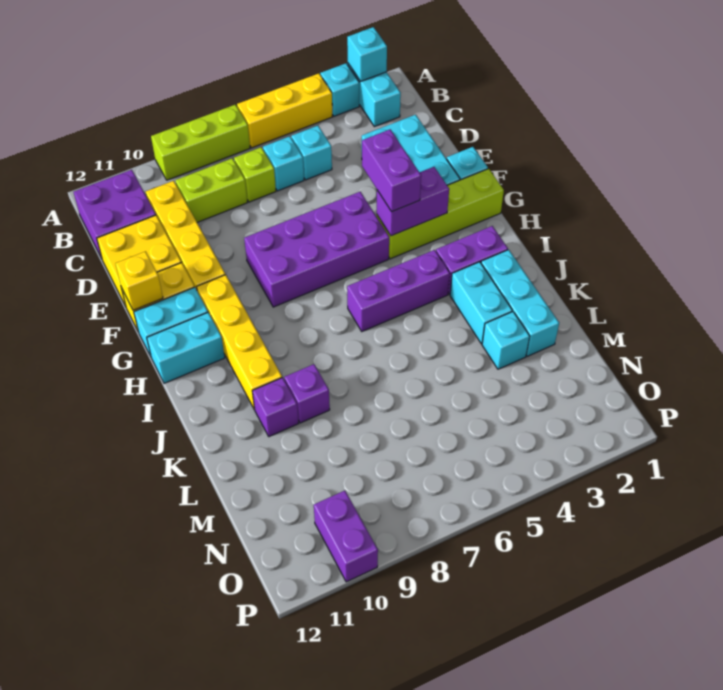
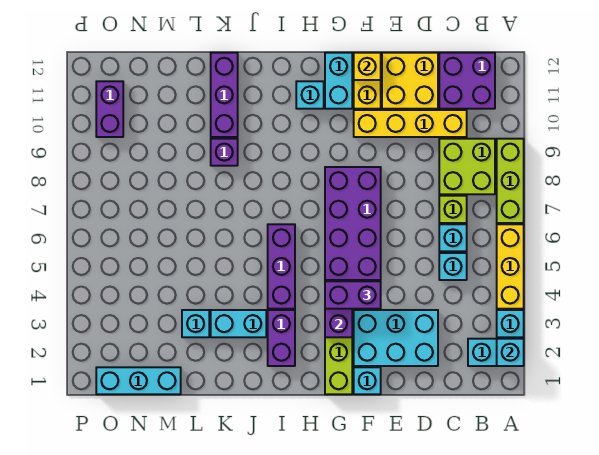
lime 1x2 brick [175,158,247,222] -> lime 2x2 brick [439,139,495,194]
yellow 1x4 brick [197,275,282,409] -> none
cyan 1x2 brick [147,313,225,383] -> cyan 1x1 brick [296,81,324,109]
cyan 1x3 brick [481,250,559,356] -> cyan 1x3 brick moved to [96,367,181,394]
purple 1x1 brick [252,378,299,437] -> purple 1x3 brick [211,53,238,137]
purple 1x2 brick [314,490,378,582] -> purple 1x2 brick turned to [96,81,123,137]

